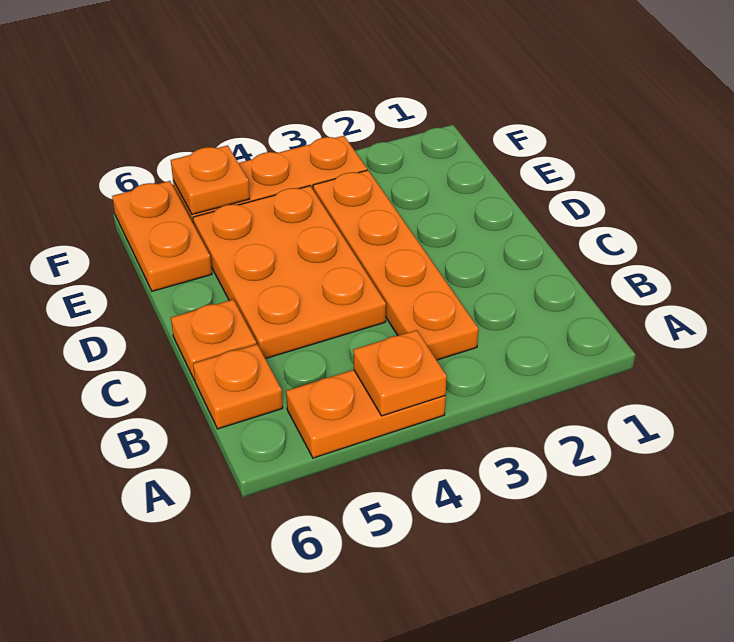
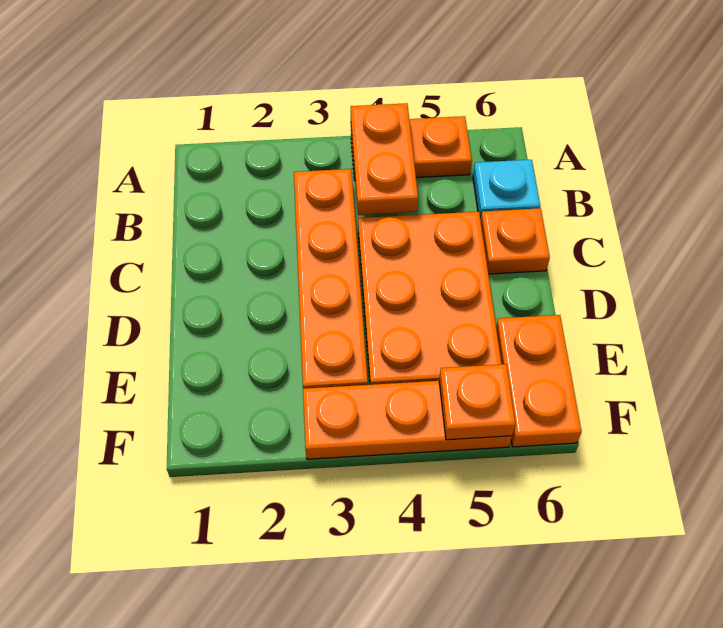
orange 1x1 plate [353,330,447,416] -> orange 1x2 plate [351,103,418,215]
orange 1x1 plate [193,344,283,429] -> cyan 1x1 plate [473,160,540,220]

